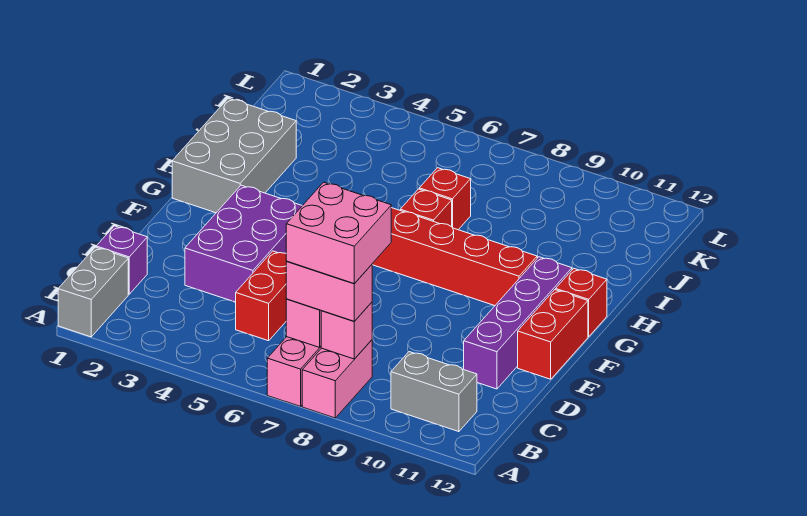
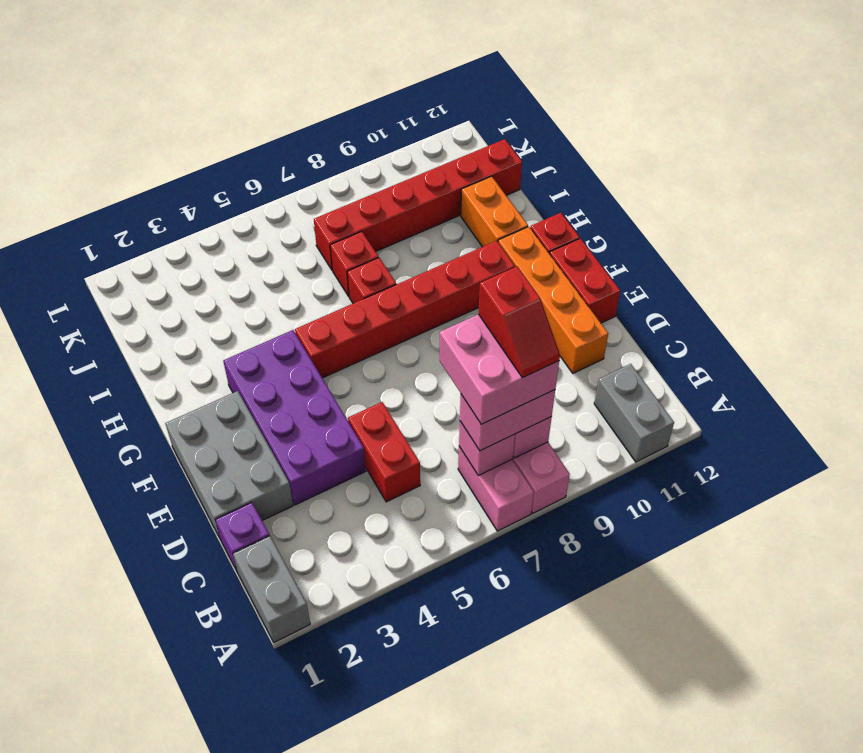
none -> red 1x2 slope [478,266,560,378]
grey 1x2 brick [391,352,477,432] -> grey 1x2 brick turned to [594,364,674,462]
purple 2x3 brick [185,185,302,302] -> purple 2x4 brick [223,330,366,505]
purple 1x4 brick [464,257,572,389] -> orange 1x4 brick [498,227,608,373]
grey 2x3 brick [172,98,296,213] -> grey 2x3 brick moved to [165,391,293,540]
none -> orange 1x2 brick [461,176,528,247]
none -> red 1x6 brick [314,139,522,270]

